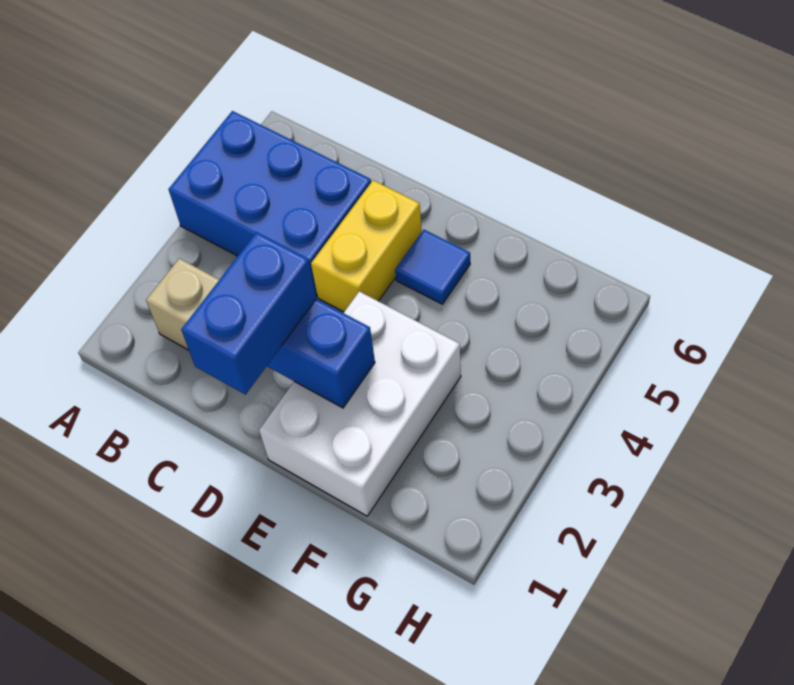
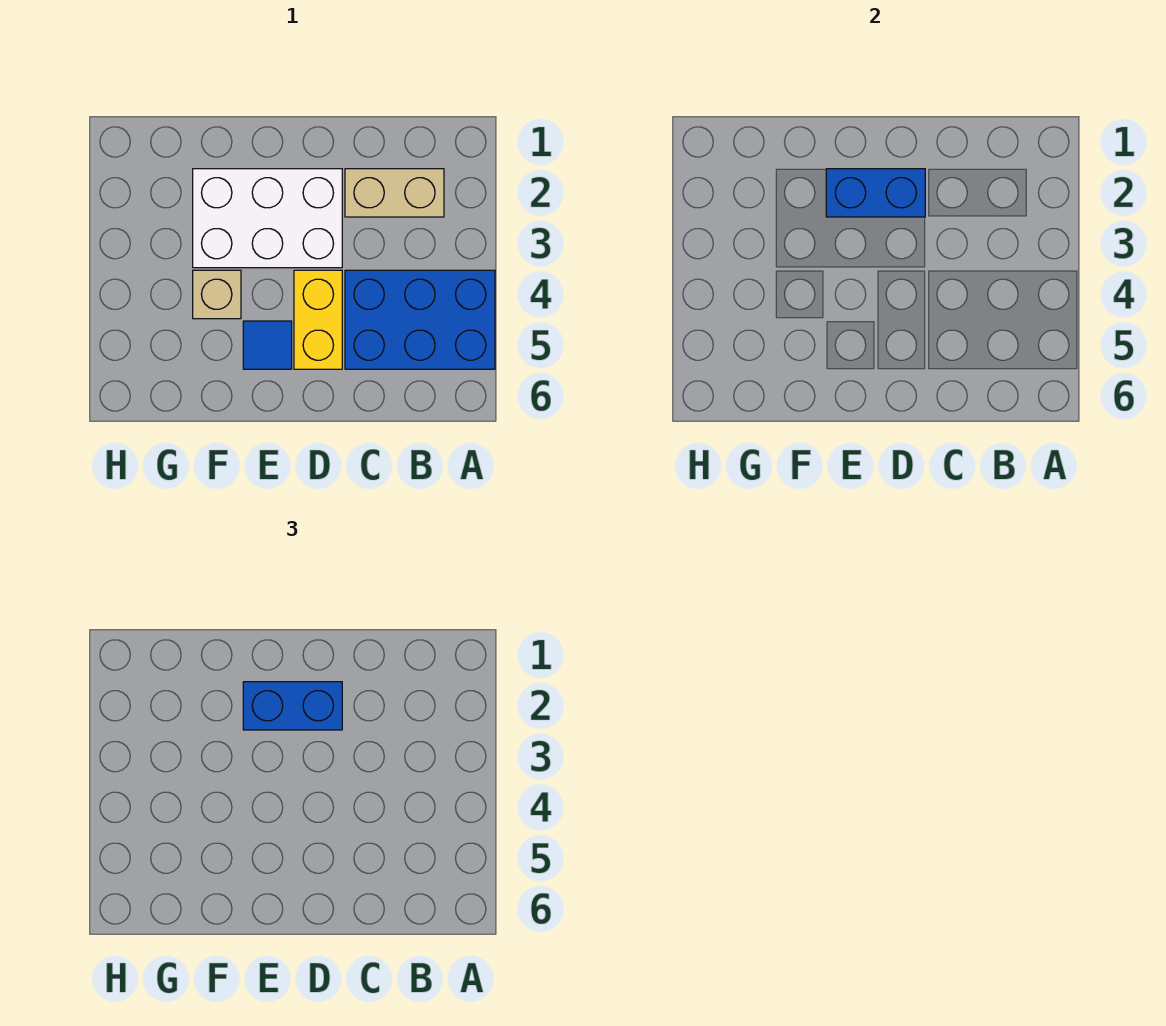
blue 1x2 brick [181,232,316,395] -> blue 1x2 brick turned to [243,682,342,730]
white 2x3 brick [259,291,461,516] -> white 2x3 brick turned to [193,169,342,268]
none -> tan 1x1 brick [193,270,241,319]

